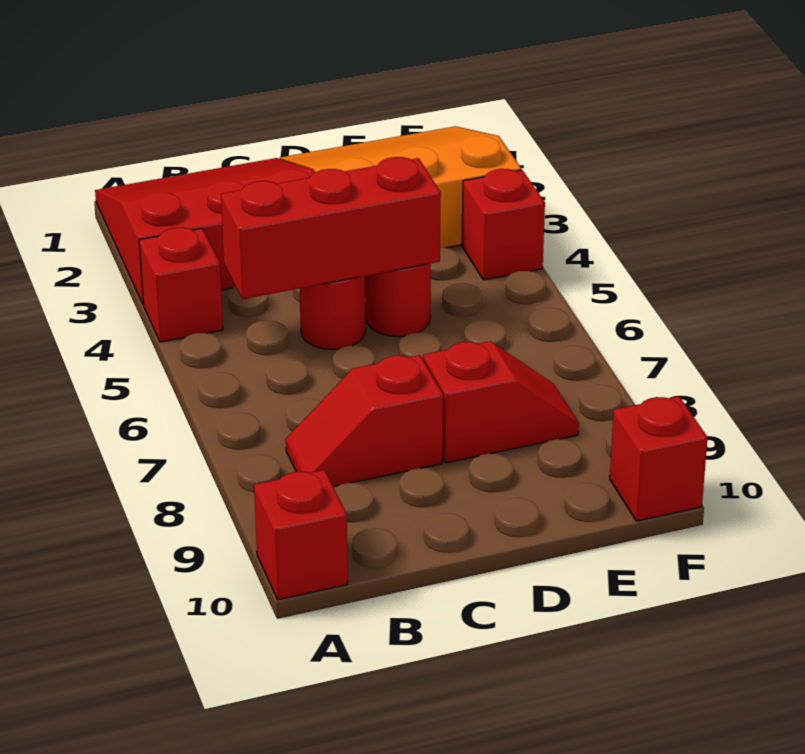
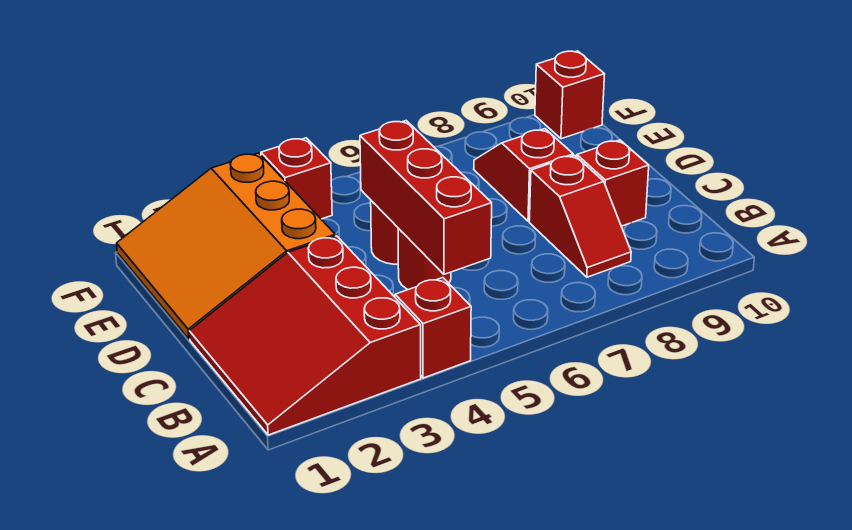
red 1x1 brick [254,470,348,600] -> red 1x1 brick moved to [577,140,649,226]

